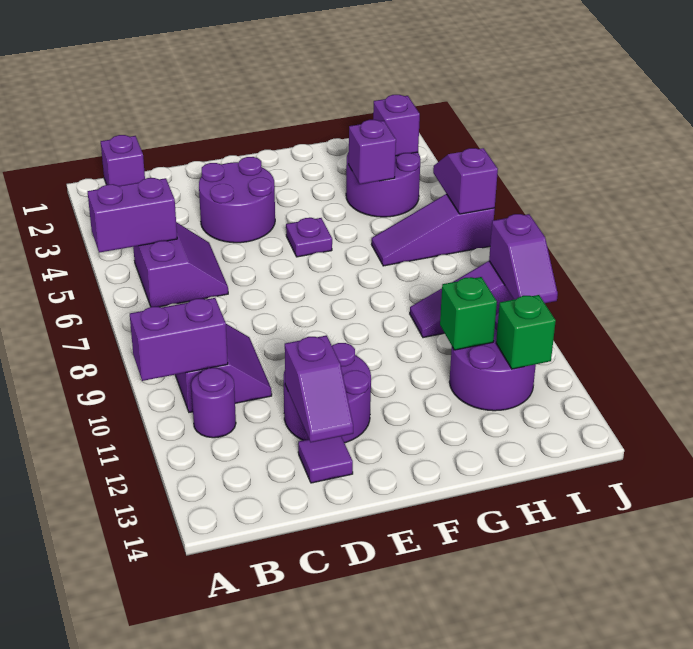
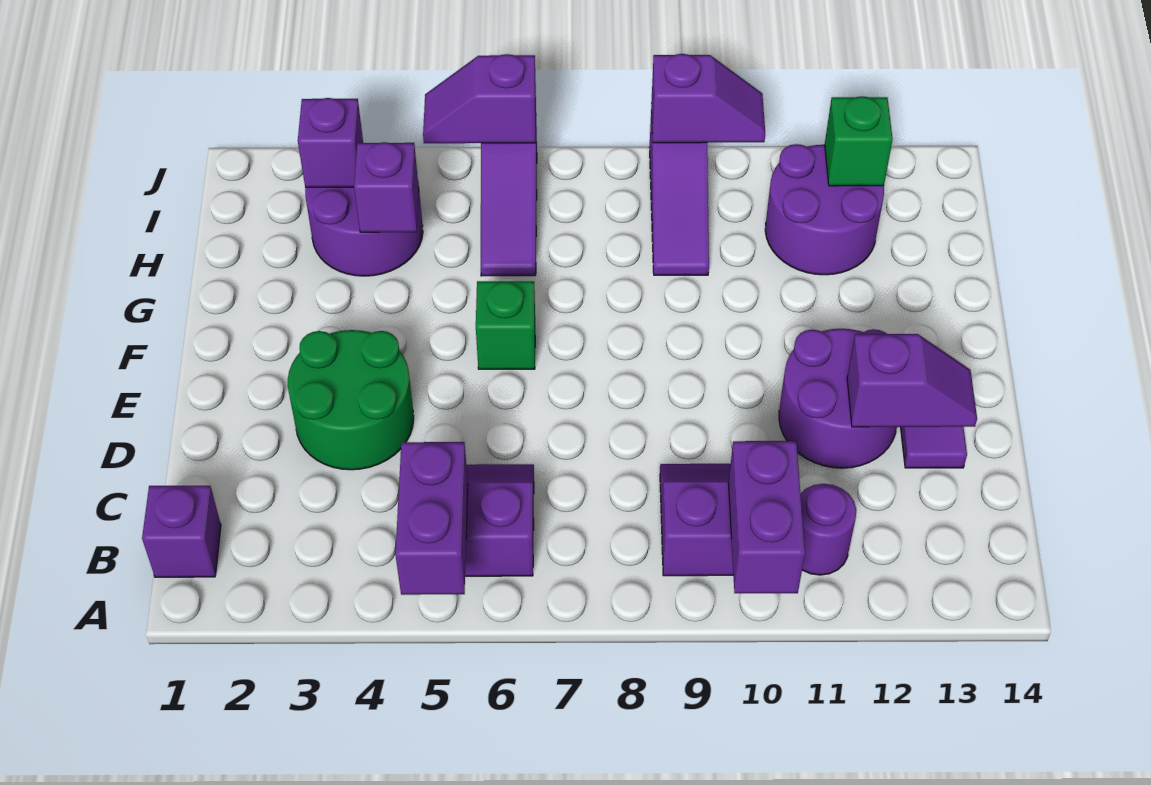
purple 2x2 round brick [199,157,275,243] -> green 2x2 round brick [288,330,414,470]
purple 1x1 plate [286,218,332,257] -> none
green 1x1 brick [440,277,497,350] -> green 1x1 brick moved to [476,281,535,369]

